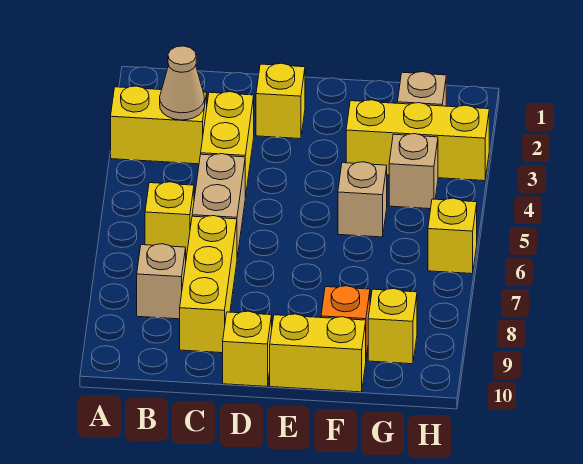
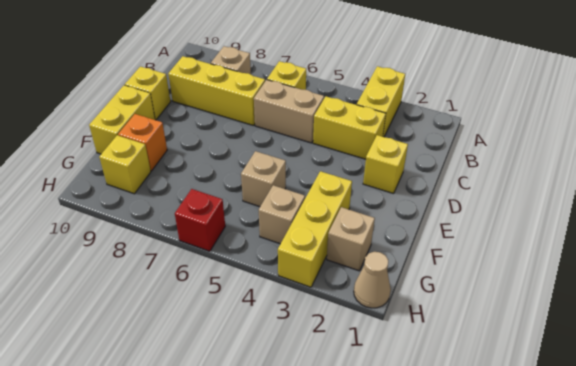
tan 1x1 cone [160,46,205,120] -> tan 1x1 cone moved to [354,252,391,308]
yellow 1x1 brick [428,198,477,274] -> red 1x1 brick [175,189,225,251]

